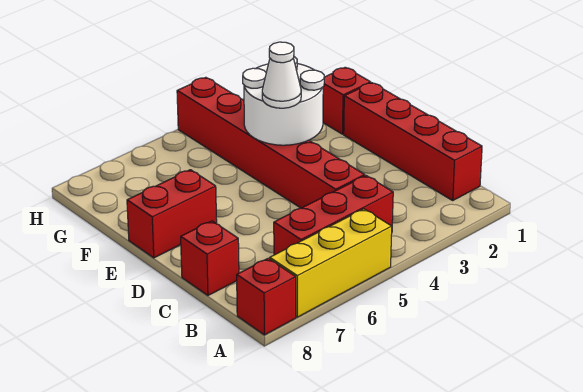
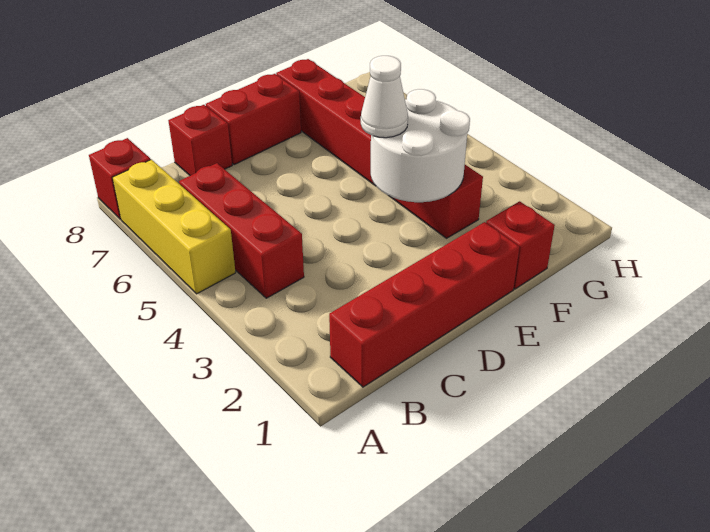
red 1x6 brick [177,77,365,208] -> red 1x6 brick turned to [276,59,483,238]
red 1x2 brick [127,170,217,258] -> red 1x2 brick turned to [206,74,301,165]

